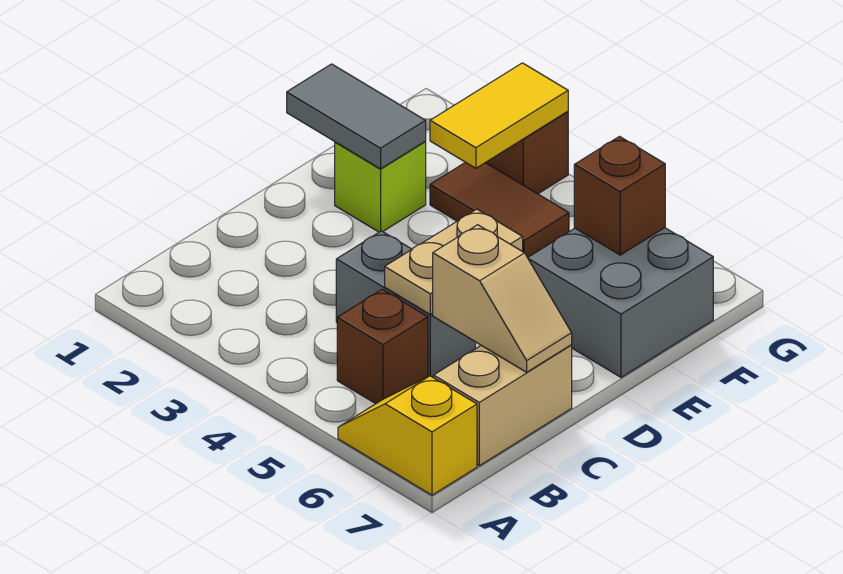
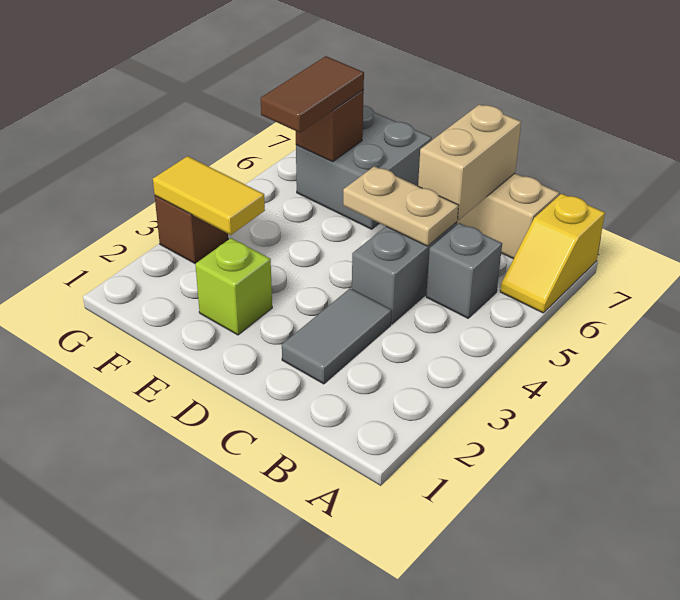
brown 1x1 brick [337,289,428,404] -> grey 1x1 brick [426,223,502,318]
tan 1x2 slope [433,225,572,372] -> tan 1x2 brick [418,104,521,220]
grey 1x2 tile [287,64,426,169] -> grey 1x2 tile moved to [282,288,392,384]
brown 1x2 tile [430,162,569,258] -> brown 1x2 tile moved to [261,56,364,133]

